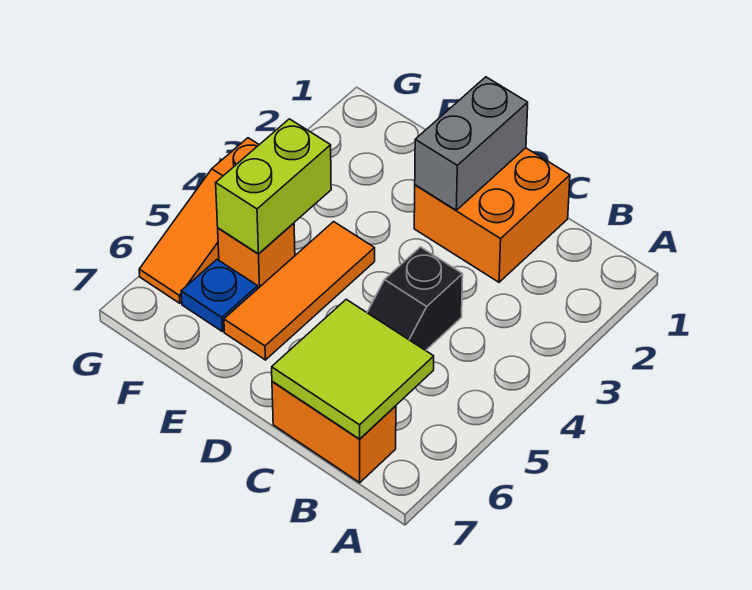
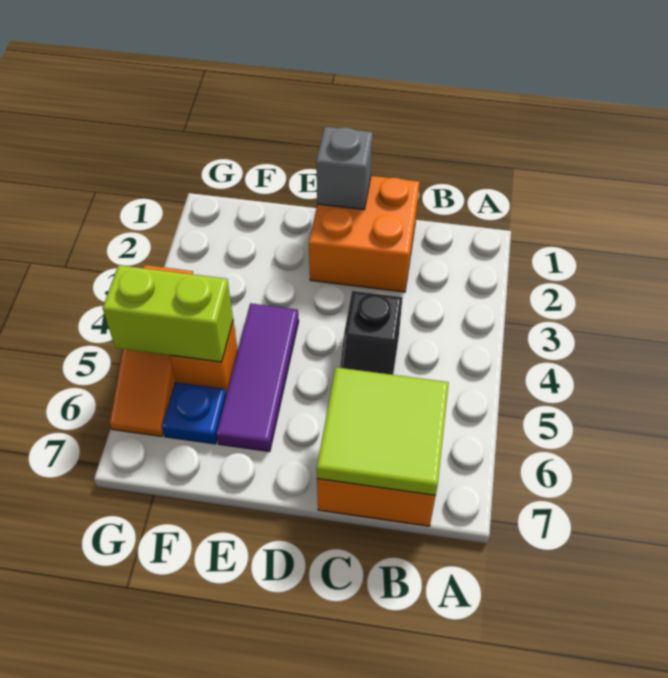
grey 1x2 brick [415,77,528,210] -> grey 1x1 brick [316,127,373,209]
orange 1x3 tile [224,222,375,360] -> purple 1x3 tile [216,303,299,452]
lime 1x2 brick [216,119,331,254] -> lime 1x2 brick turned to [103,265,233,362]

